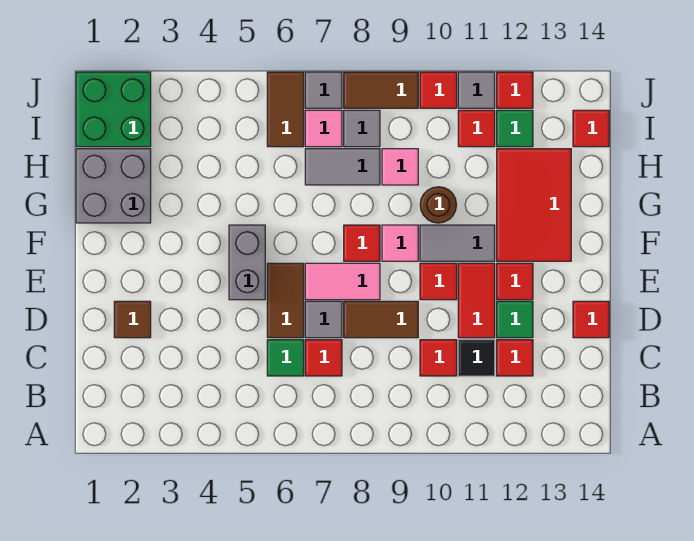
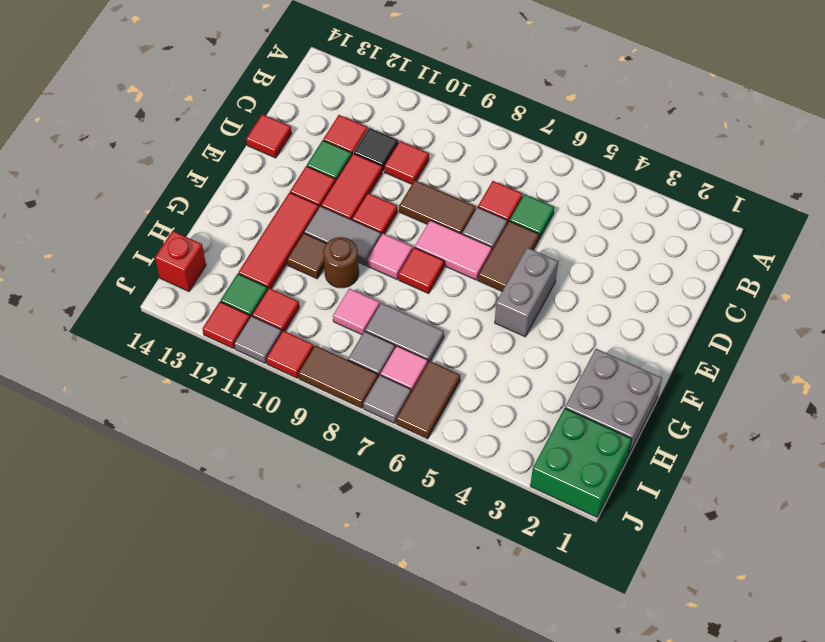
brown 1x1 tile [114,301,151,338] -> brown 1x1 tile moved to [287,233,327,279]
red 2x3 tile [497,149,571,261] -> red 1x3 tile [238,192,319,289]
red 1x1 tile [573,110,609,147] -> red 1x1 brick [155,231,206,292]

